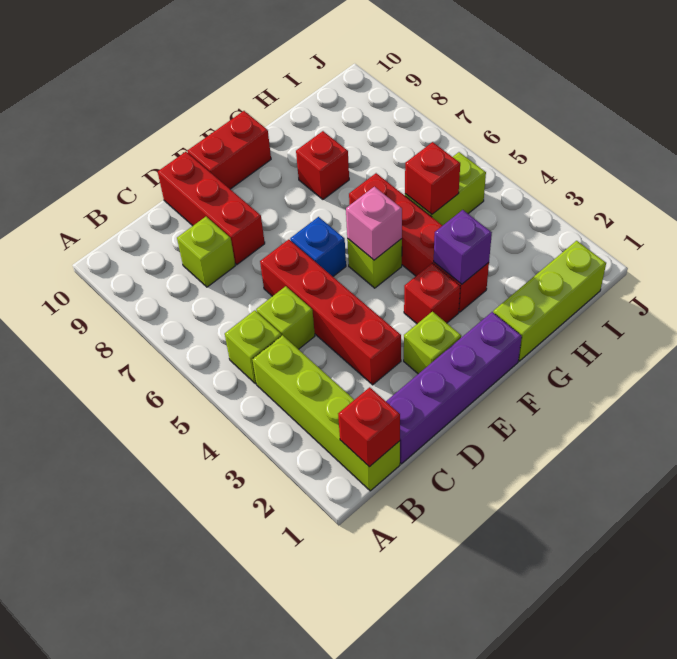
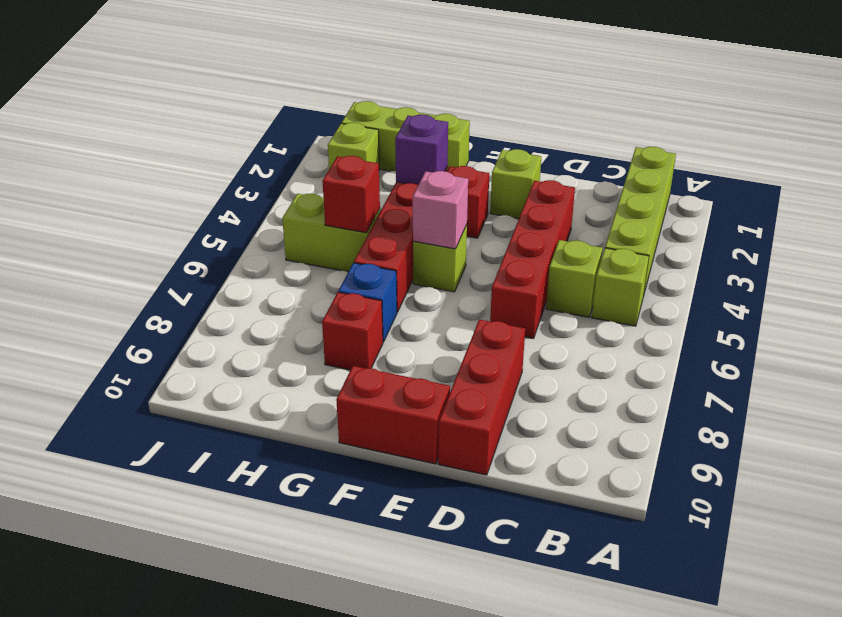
red 1x1 brick [338,387,400,467] -> none
purple 1x4 brick [386,312,522,464] -> none
lime 1x1 brick [177,217,235,287] -> lime 1x1 brick moved to [328,123,379,169]
blue 1x1 brick [290,217,346,276] -> blue 1x1 brick moved to [338,263,397,342]

